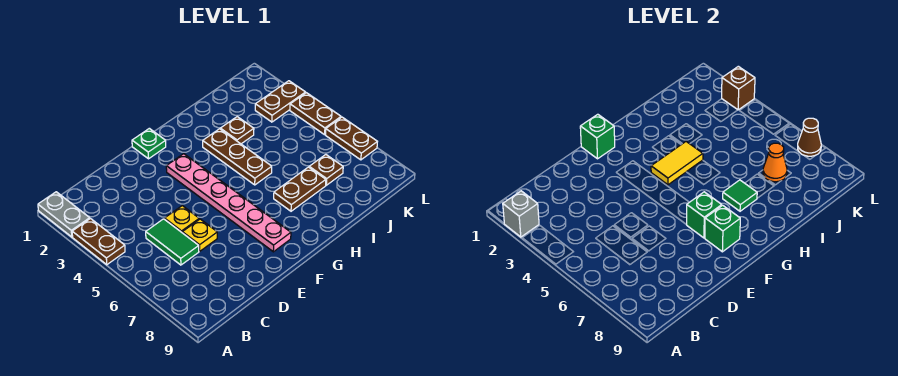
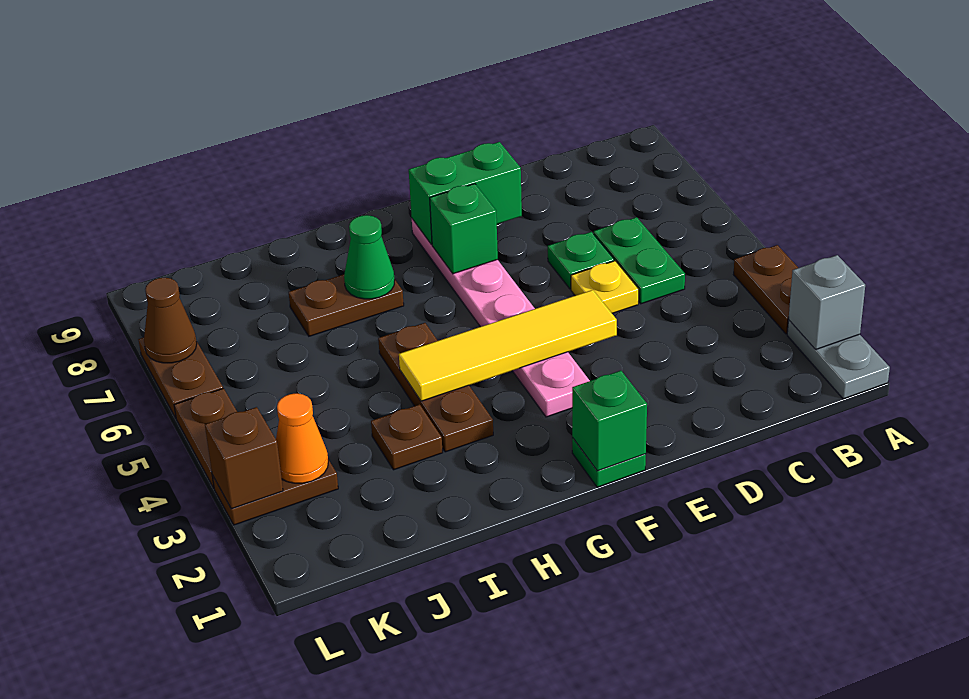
green 1x2 tile [146,219,199,265] -> green 1x2 plate [594,217,685,304]
yellow 1x1 plate [182,219,217,251] -> green 1x1 plate [548,232,614,289]
green 1x1 brick [705,205,740,252] -> green 1x2 brick [409,142,522,244]
yellow 1x2 tile [651,142,703,185] -> yellow 1x4 tile [399,290,617,401]
green 1x1 tile [723,180,757,211] -> green 1x1 cone [344,215,395,299]
brown 1x1 plate [309,155,343,185] -> none
orange 1x1 cone [763,143,787,182] -> orange 1x1 cone moved to [276,394,328,483]

